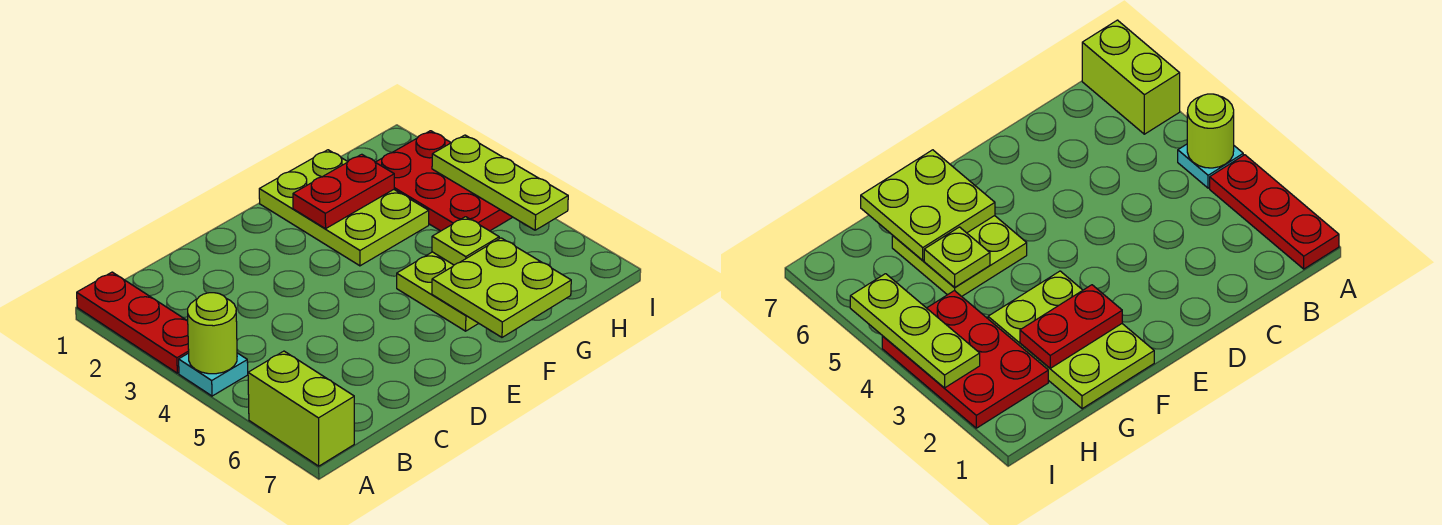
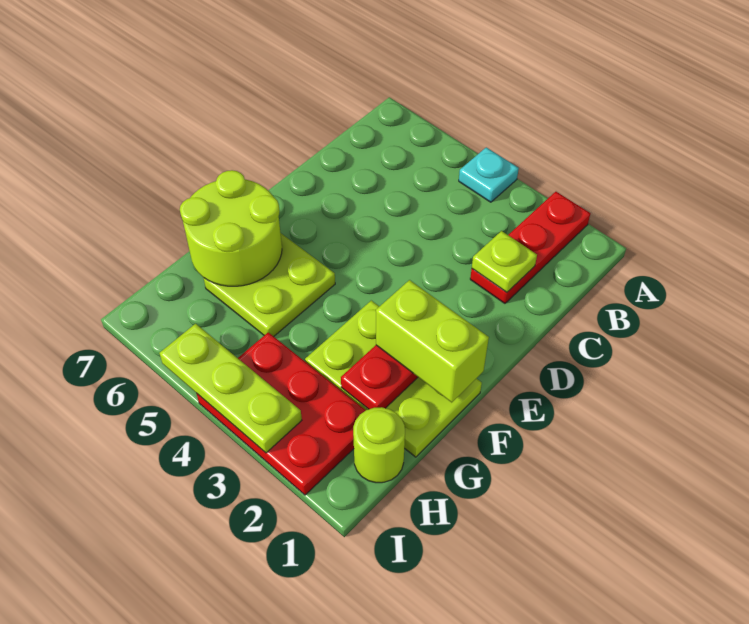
red 1x3 plate [77,272,189,373] -> red 1x3 plate turned to [470,192,590,303]
lime 1x1 round brick [188,293,237,374] -> lime 1x1 round brick moved to [353,407,405,483]
lime 1x2 brick [248,351,354,466] -> lime 1x2 brick moved to [376,280,489,403]
lime 2x2 plate [432,238,571,337] -> lime 2x2 round brick [180,170,282,286]
lime 1x1 plate [432,217,499,265] -> lime 1x1 plate moved to [472,231,537,292]

